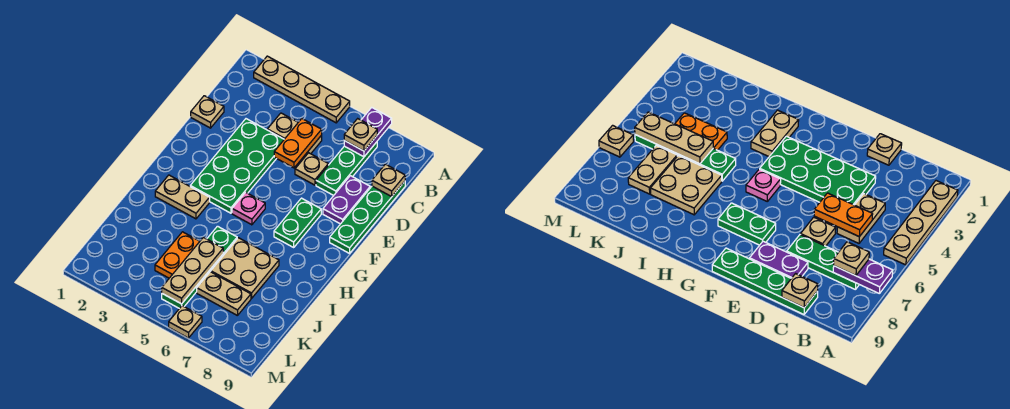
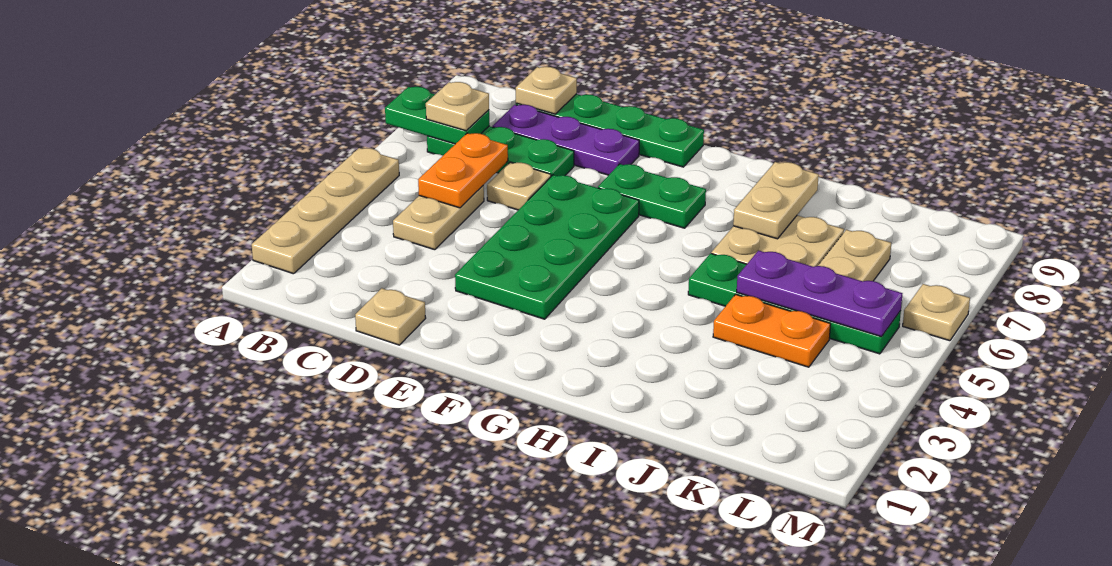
purple 1x2 plate [344,107,392,157] -> green 1x2 plate [385,87,489,144]
orange 1x2 plate [274,119,322,168] -> orange 1x2 plate turned to [418,133,508,208]
green 2x4 plate [190,119,284,213] -> green 2x4 plate turned to [455,175,639,319]
purple 1x2 plate [323,176,370,224] -> purple 1x3 plate [493,105,639,175]
pink 1x1 plate [232,192,265,225] -> none
tan 1x2 plate [155,175,210,219] -> tan 1x2 plate moved to [733,162,819,239]
tan 1x3 plate [162,237,223,304] -> purple 1x3 plate [737,250,902,337]

